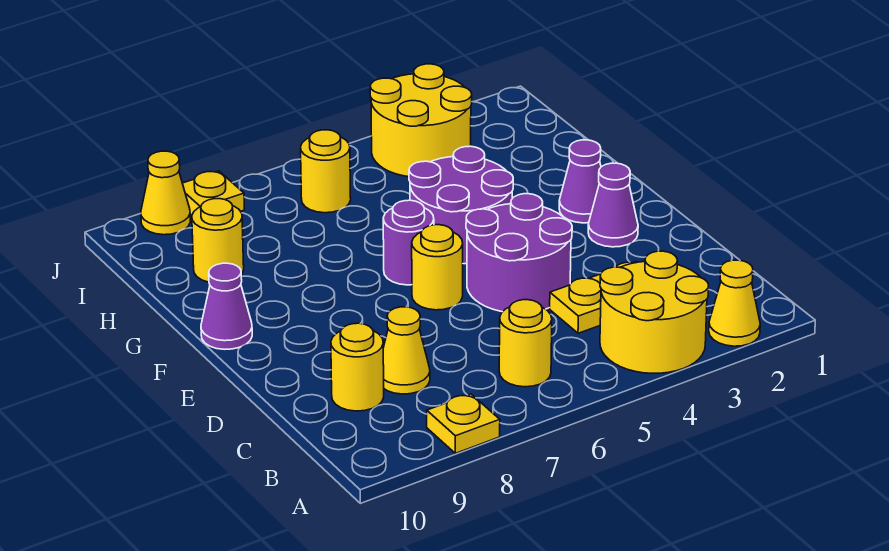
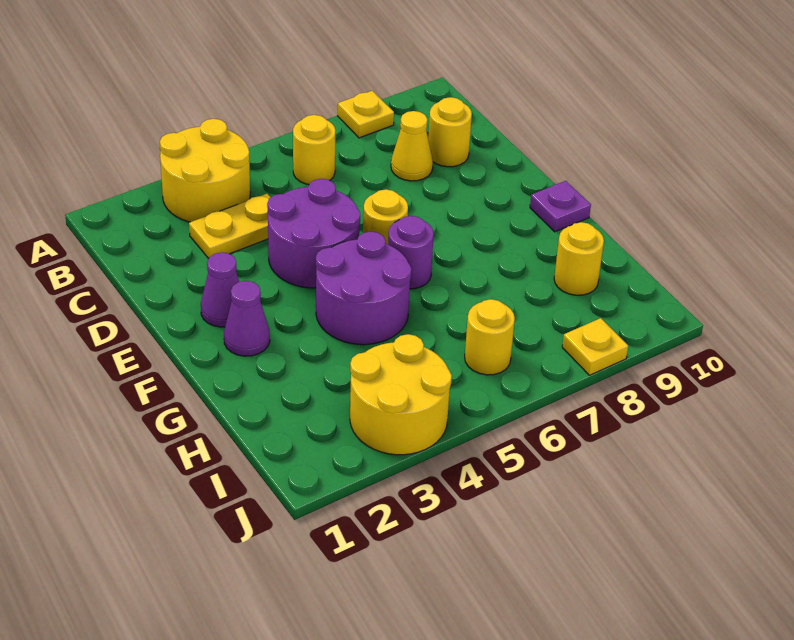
yellow 1x1 cone [709,260,760,346] -> none
purple 1x1 cone [201,263,252,349] -> purple 1x1 plate [530,181,591,232]
yellow 1x1 cone [141,151,190,235] -> none

